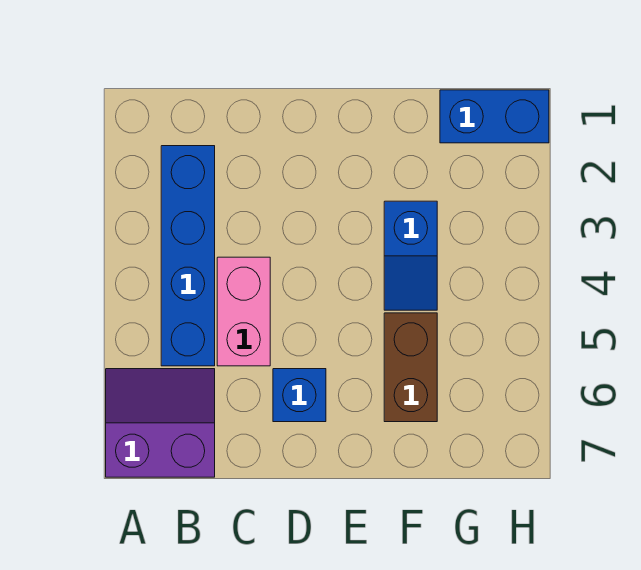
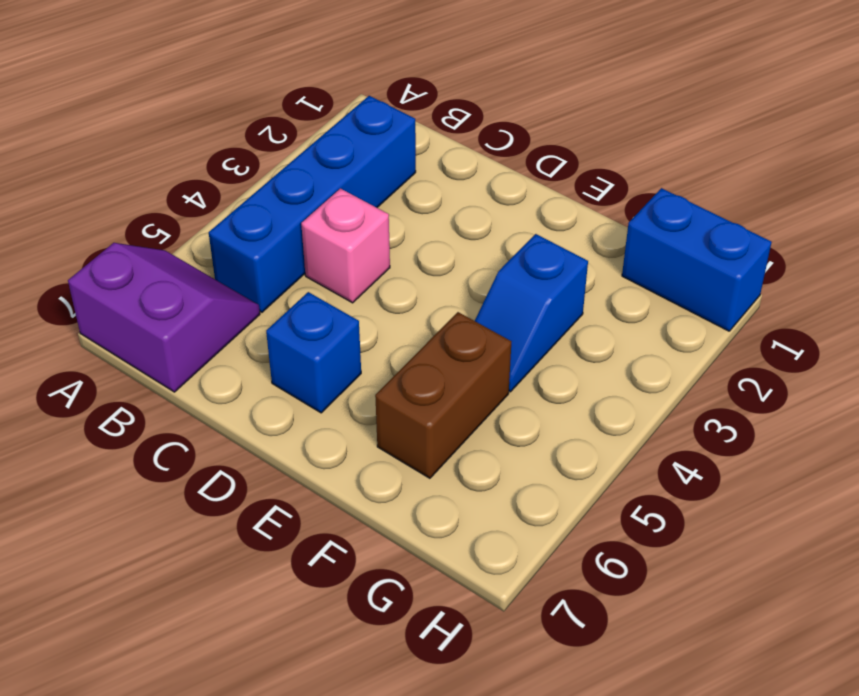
pink 1x2 brick [217,257,270,366] -> pink 1x1 brick [301,188,390,303]

